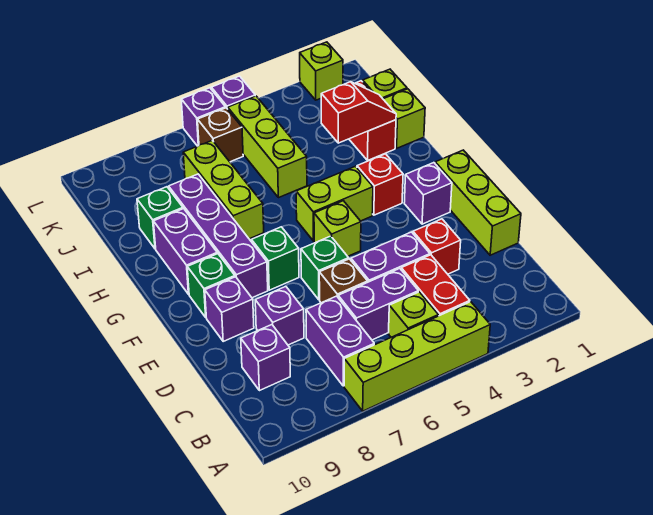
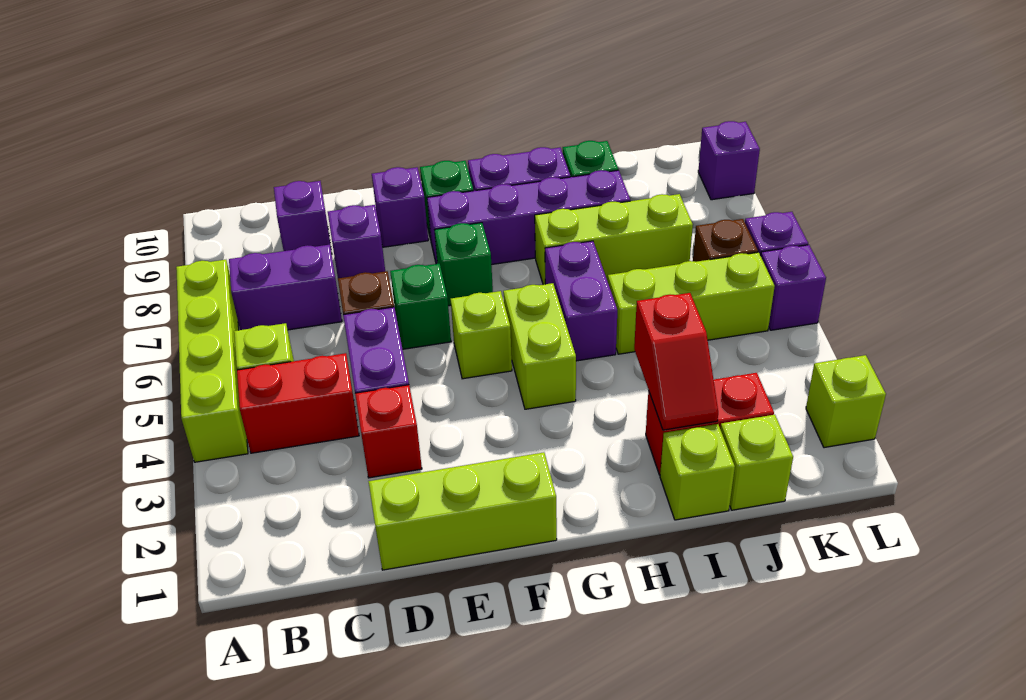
purple 1x2 brick [338,268,418,340] -> purple 1x2 brick moved to [545,241,617,361]
purple 1x1 brick [404,163,452,224] -> purple 1x1 brick moved to [698,121,760,200]
red 1x1 brick [357,154,403,215] -> none

